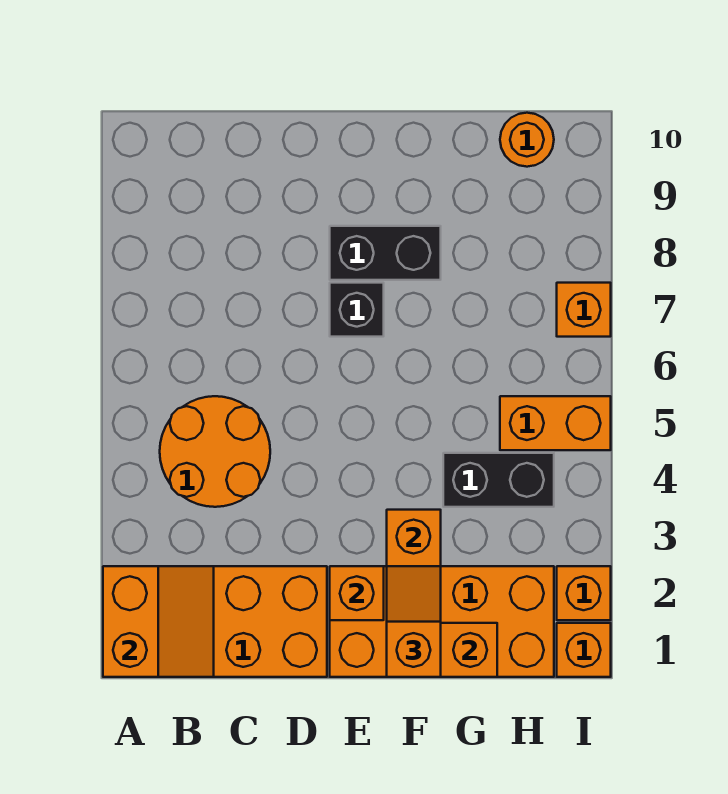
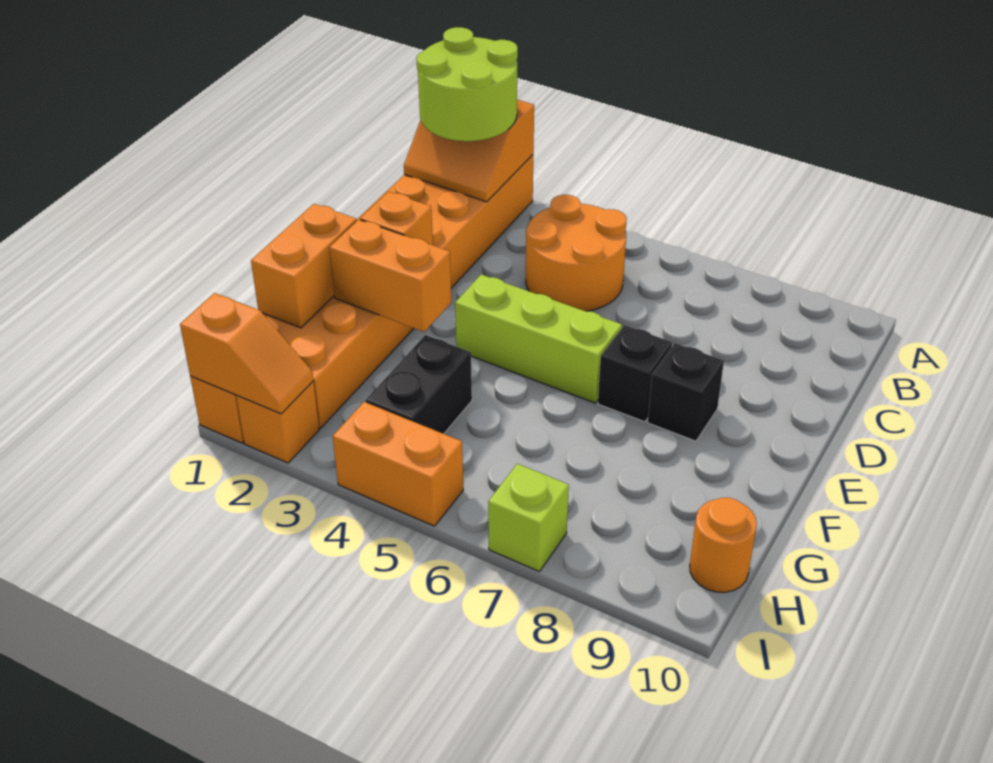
none -> lime 2x2 round brick [416,27,518,141]
none -> lime 1x3 brick [455,275,622,403]
black 1x2 brick [330,226,441,280] -> black 1x1 brick [648,343,724,441]
orange 1x2 slope [387,566,441,677] -> orange 1x2 slope moved to [180,293,313,414]
orange 1x2 brick [500,396,611,450] -> orange 1x2 brick turned to [333,402,463,526]
orange 1x1 brick [557,283,611,337] -> lime 1x1 brick [488,464,569,572]

